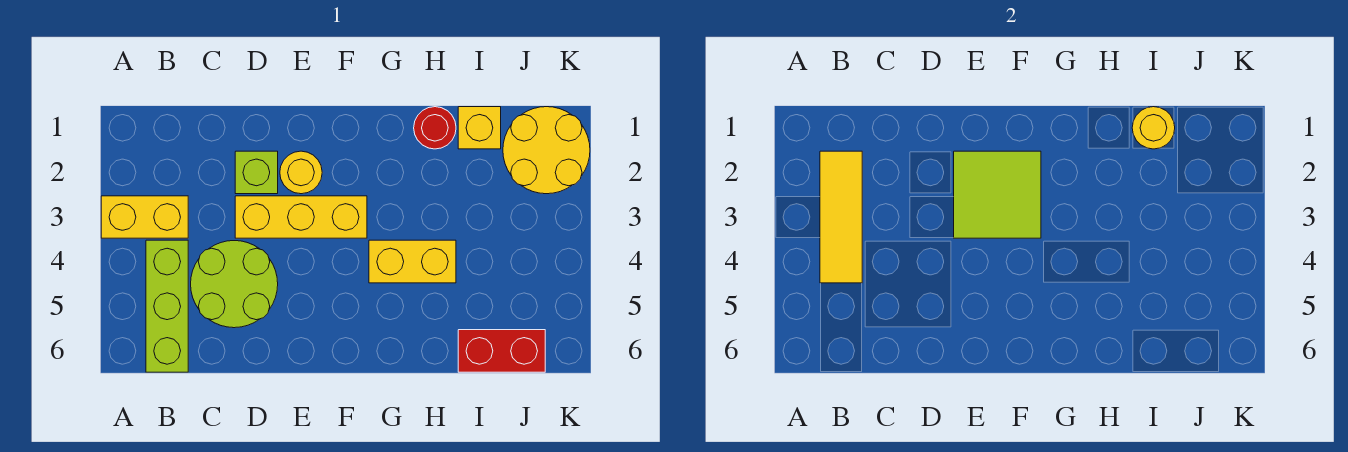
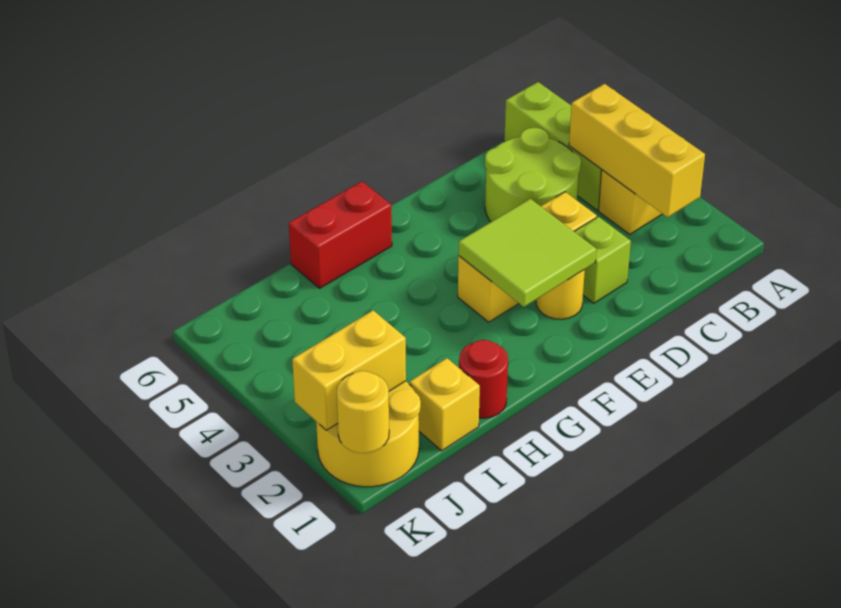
yellow 1x3 tile [820,151,862,283] -> yellow 1x3 brick [569,84,705,217]
yellow 1x2 brick [369,240,456,283] -> yellow 1x2 brick moved to [292,310,406,430]
yellow 1x1 round brick [1132,107,1175,149] -> yellow 1x1 round brick moved to [337,371,389,453]
red 1x2 brick [458,330,545,372] -> red 1x2 brick moved to [289,181,392,288]

